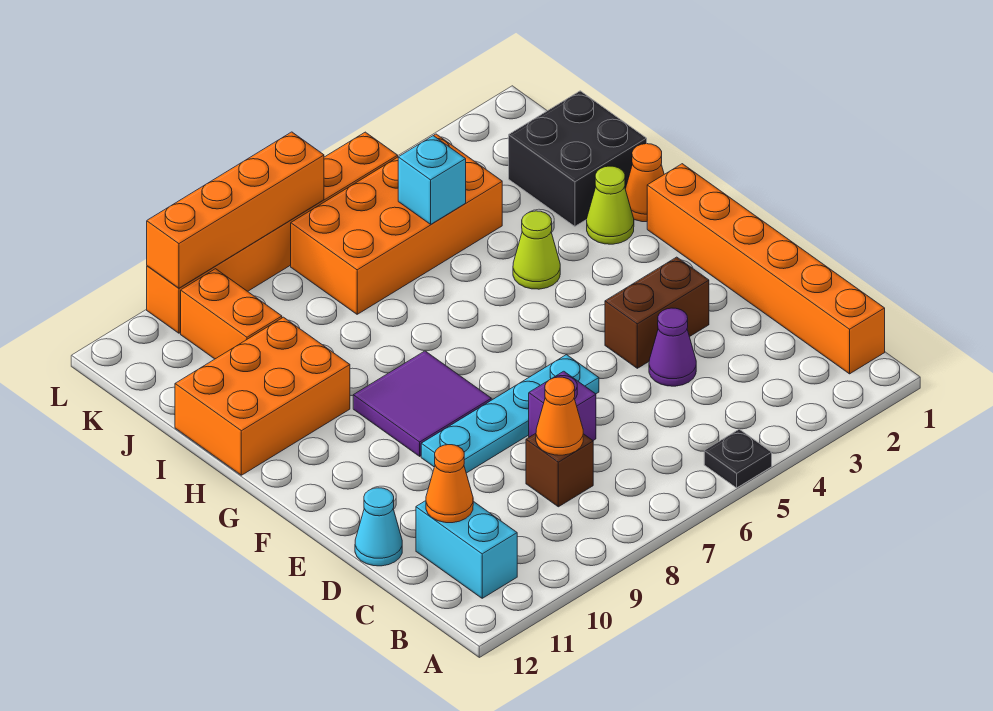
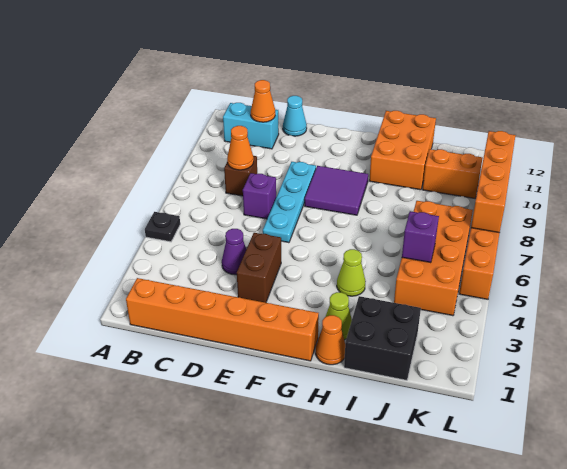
cyan 1x1 brick [398,136,466,224] -> purple 1x1 brick [402,211,439,263]

